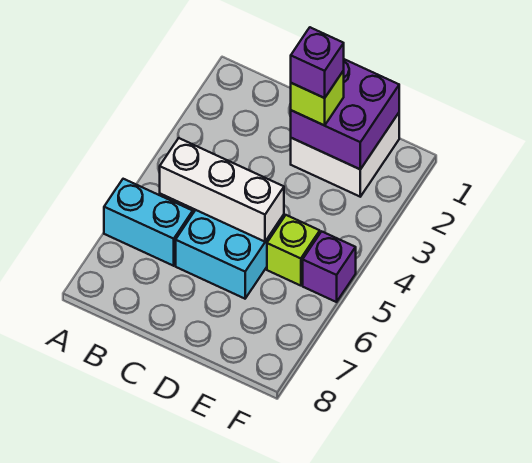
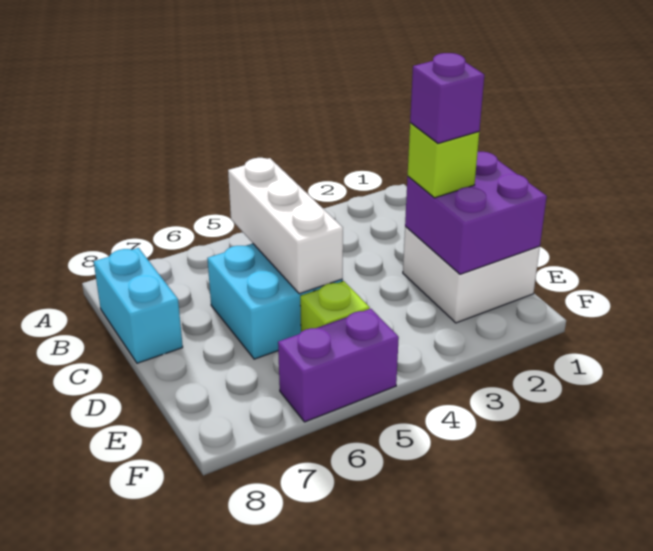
cyan 1x2 brick [104,179,193,266] -> cyan 1x2 brick moved to [94,248,183,363]
purple 1x1 brick [303,231,356,302] -> purple 1x2 brick [278,309,399,422]

